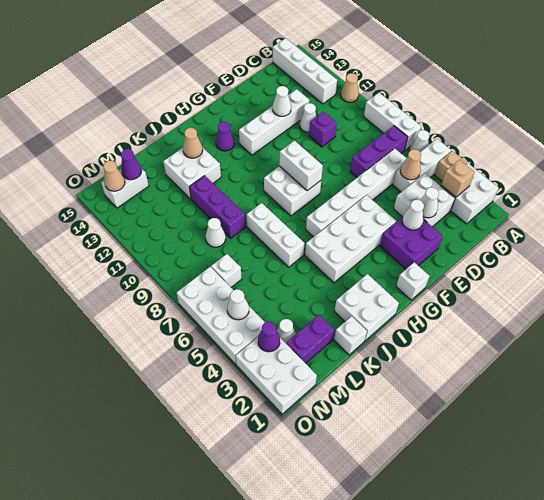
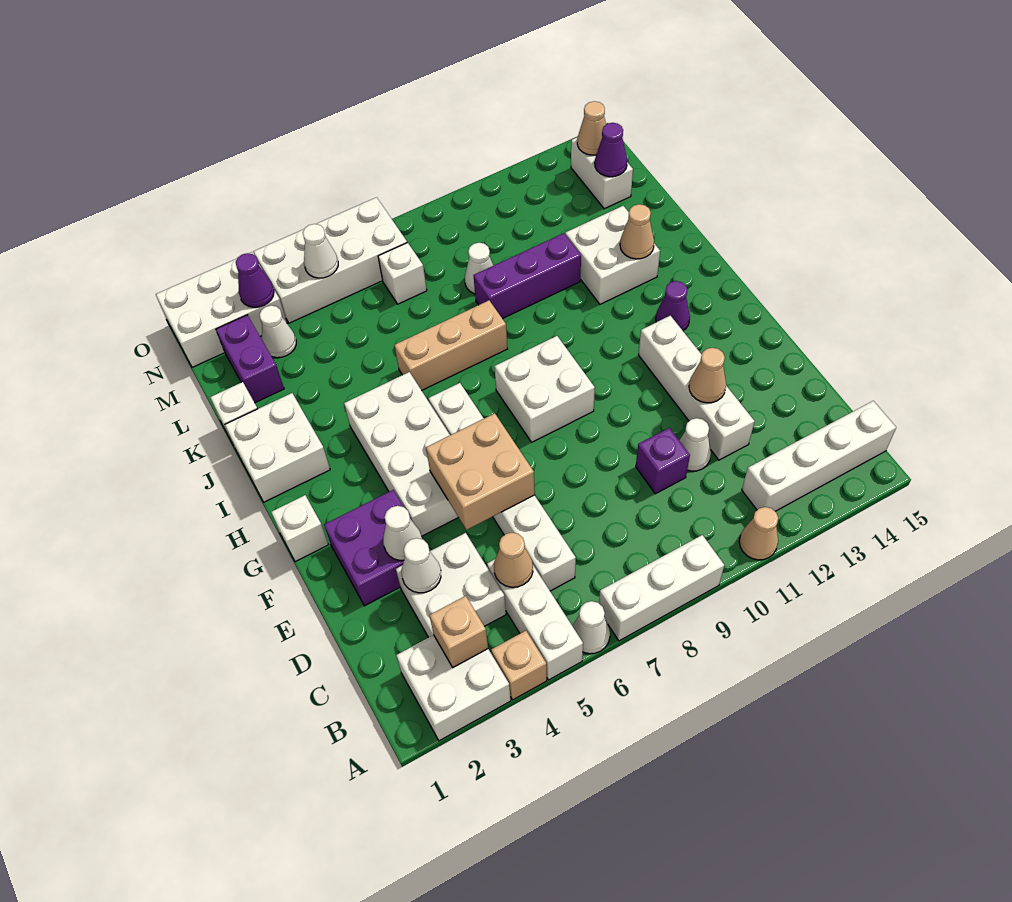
purple 1x3 brick [350,126,408,177] -> none
none -> tan 2x2 brick [426,413,535,530]
white 1x1 cone [273,86,291,116] -> tan 1x1 cone [689,348,726,403]
white 1x2 brick [279,141,323,191] -> none
white 1x3 brick [247,203,305,267] -> tan 1x3 brick [394,300,507,390]

